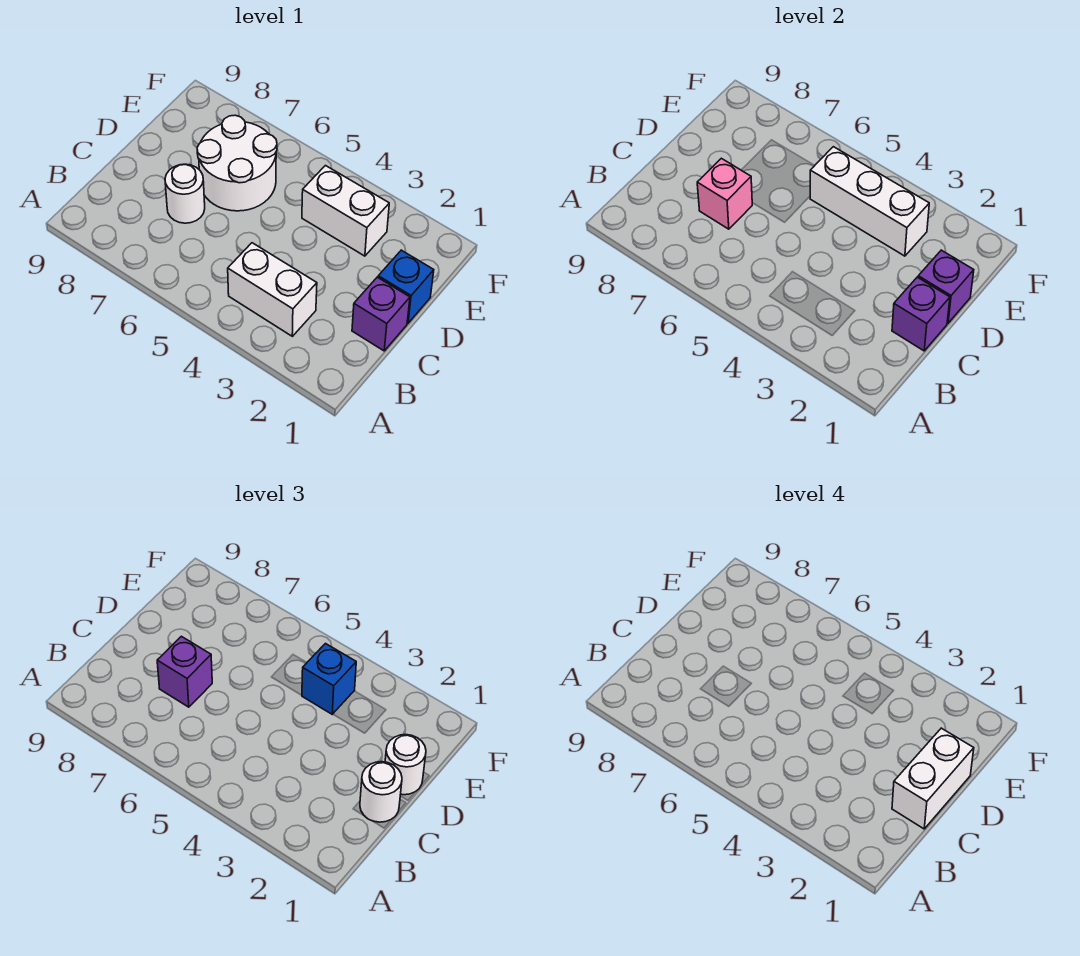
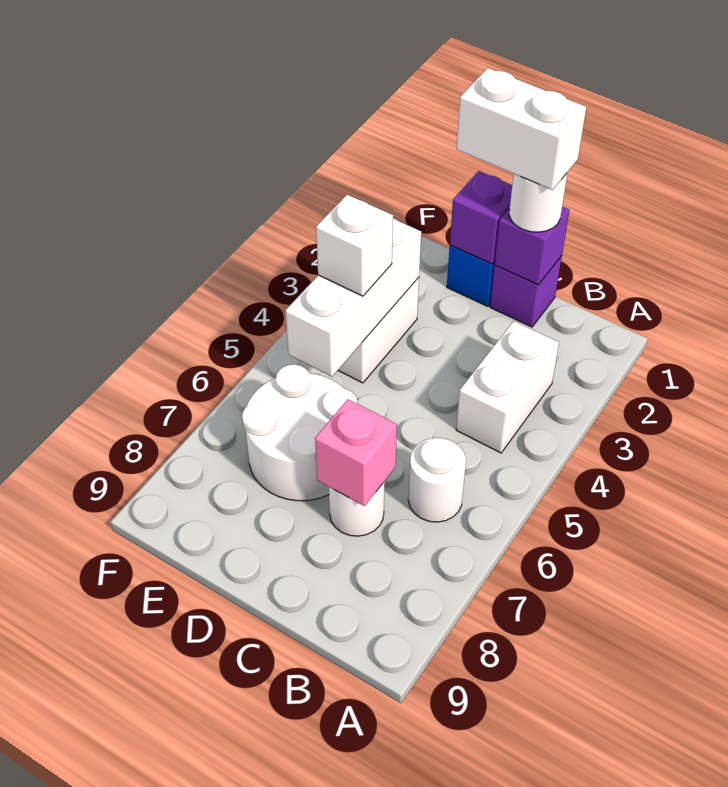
purple 1x1 brick [157,636,212,707] -> none
white 1x1 round brick [385,735,426,795] -> white 1x1 round brick moved to [408,438,466,522]
blue 1x1 brick [302,644,356,714] -> white 1x1 brick [316,195,393,296]

